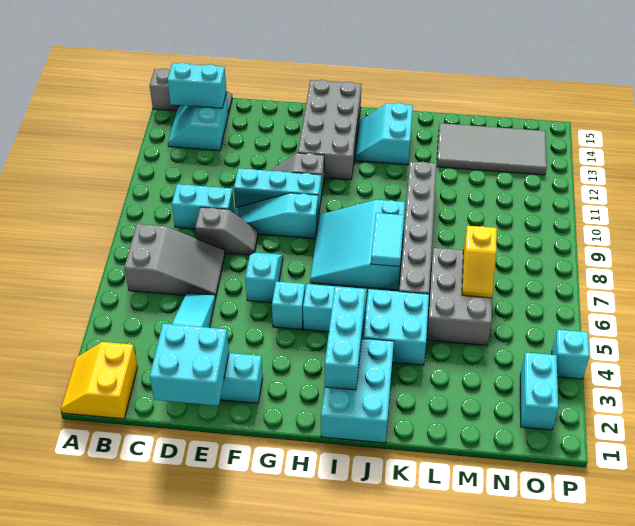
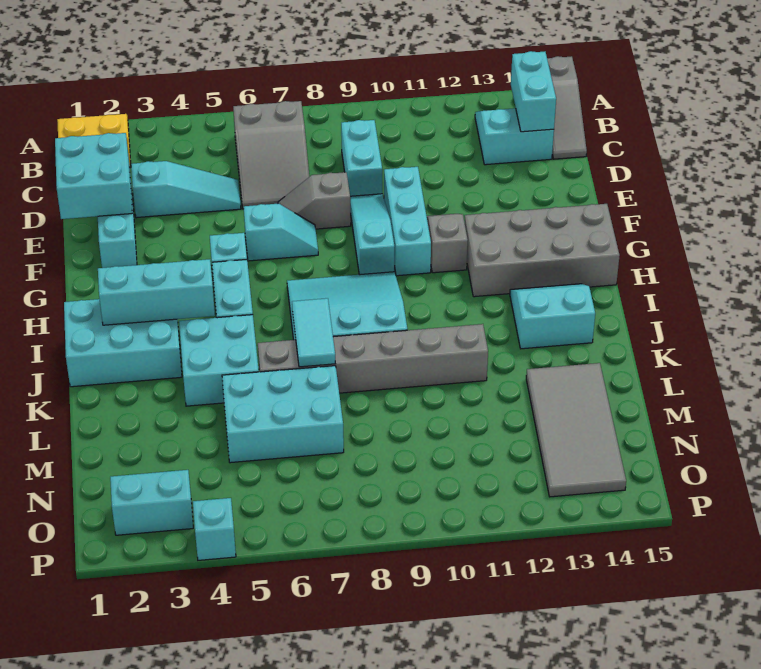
grey 1x2 slope [195,207,258,255] -> grey 1x2 slope turned to [278,172,351,229]
cyan 1x2 tile [371,213,404,267] -> cyan 1x2 tile turned to [292,298,335,367]
grey 2x3 brick [427,248,492,345] -> cyan 2x3 brick [222,366,344,463]
yellow 1x2 slope [462,226,497,298] -> none

